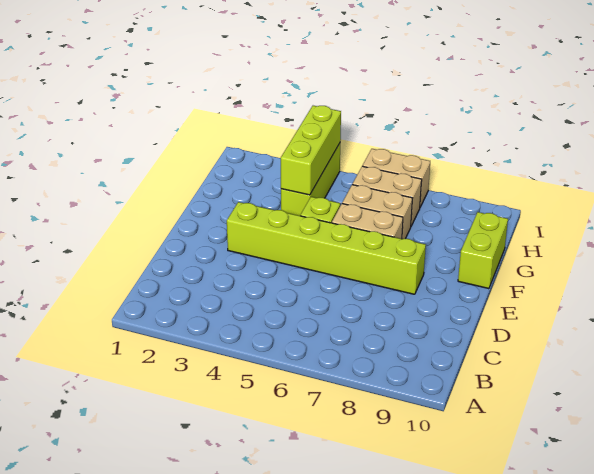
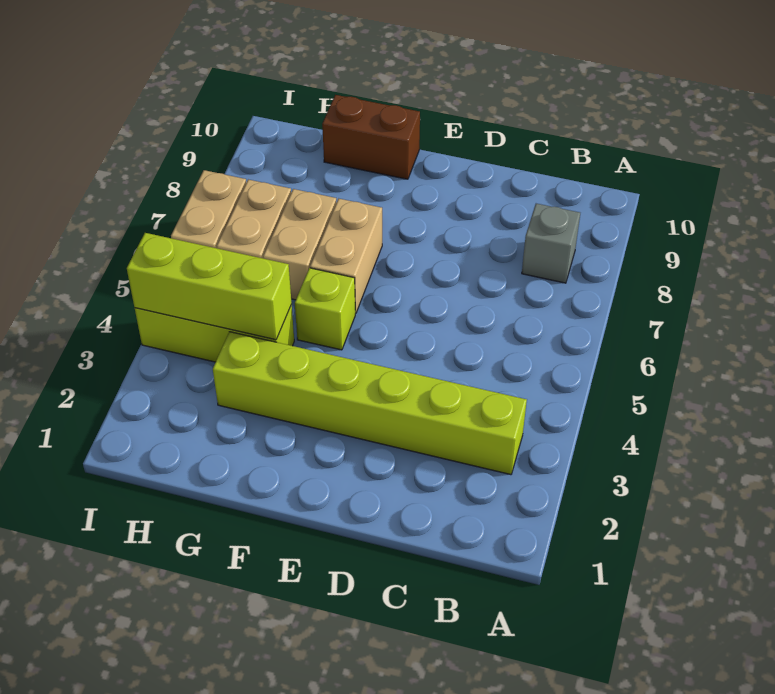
none -> grey 1x1 brick [522,204,580,283]
lime 1x6 brick [227,202,426,294] -> lime 1x6 brick turned to [213,332,527,475]
lime 1x2 brick [458,212,508,289] -> brown 1x2 brick [322,95,420,179]

